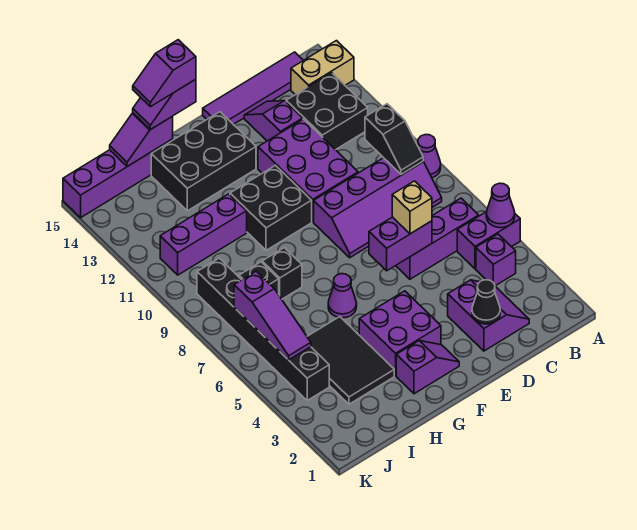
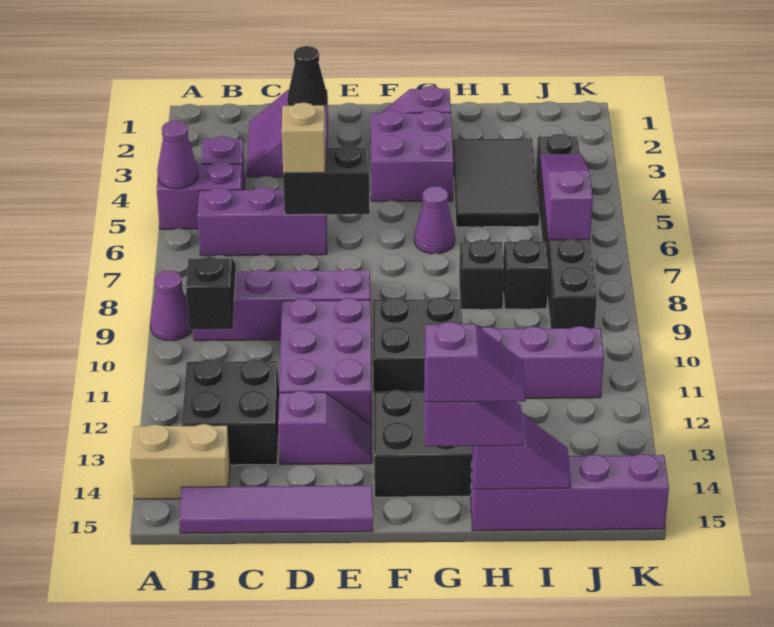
purple 1x2 brick [369,217,432,271] -> black 1x2 brick [283,145,370,215]
purple 1x2 slope [244,101,303,141] -> purple 1x2 slope turned to [278,391,372,464]

